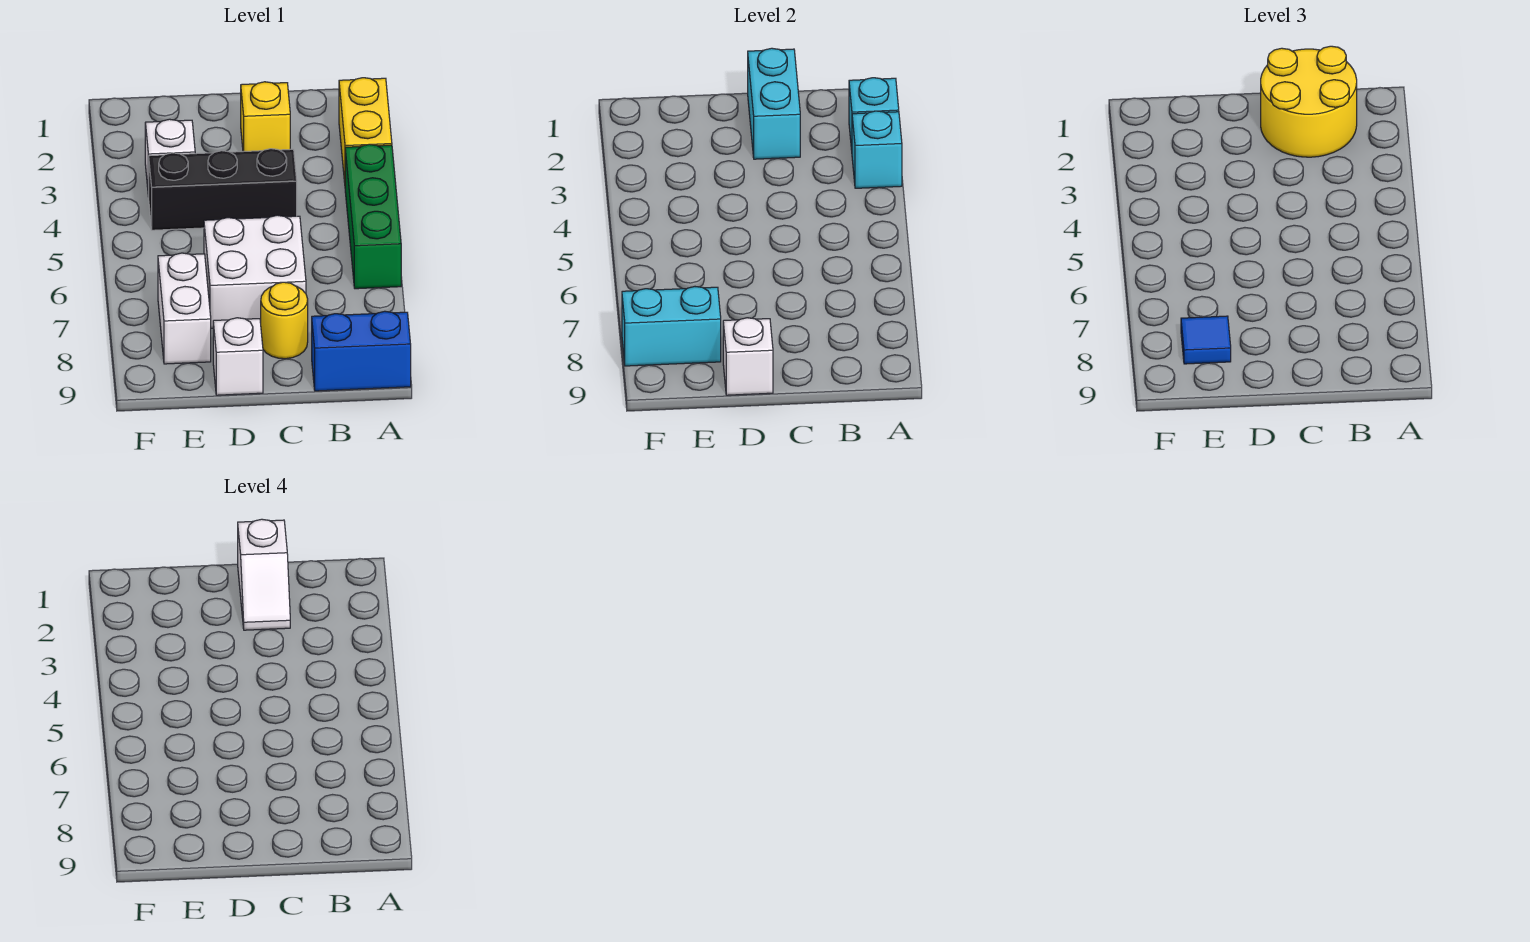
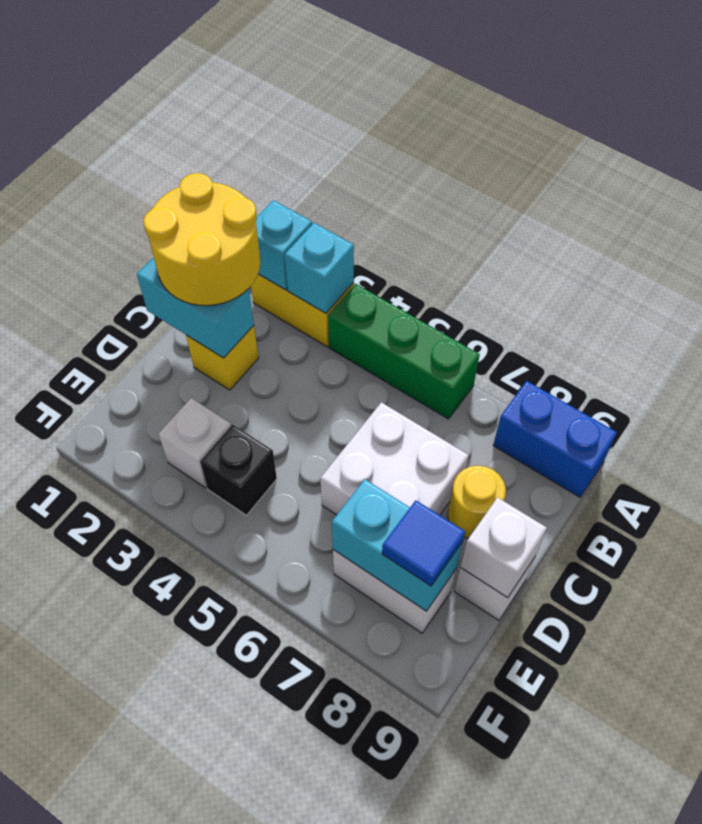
blue 1x2 brick [312,311,411,391] -> blue 1x2 brick turned to [493,381,617,497]
white 1x2 slope [238,519,290,630] -> none
black 1x3 brick [149,149,297,230] -> black 1x1 brick [200,425,277,515]
cyan 1x2 brick [622,287,721,366] -> cyan 1x2 brick turned to [332,479,463,611]

